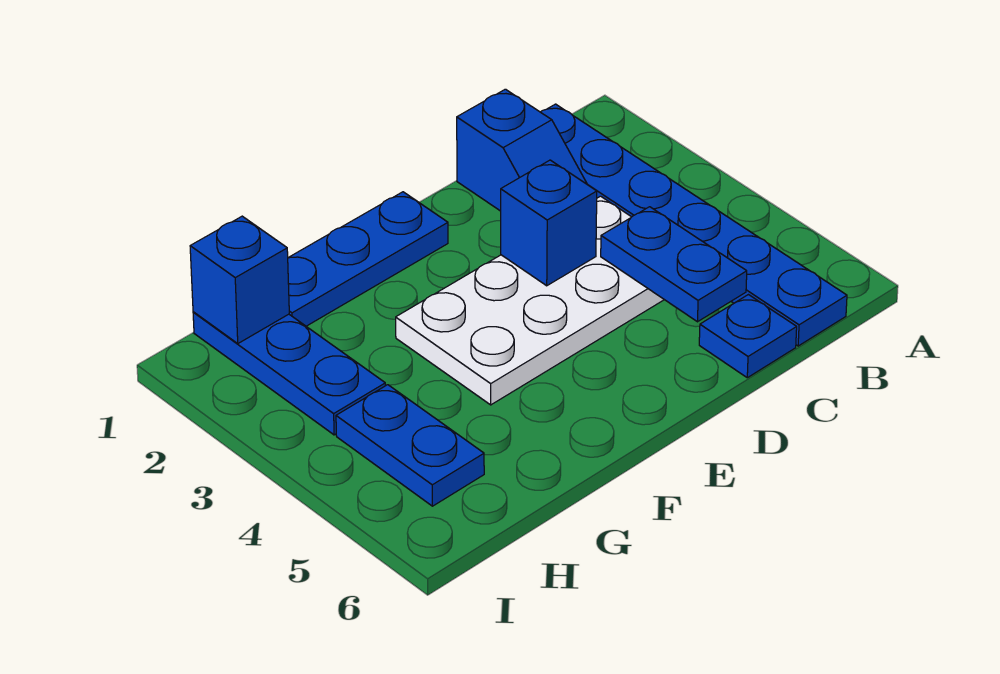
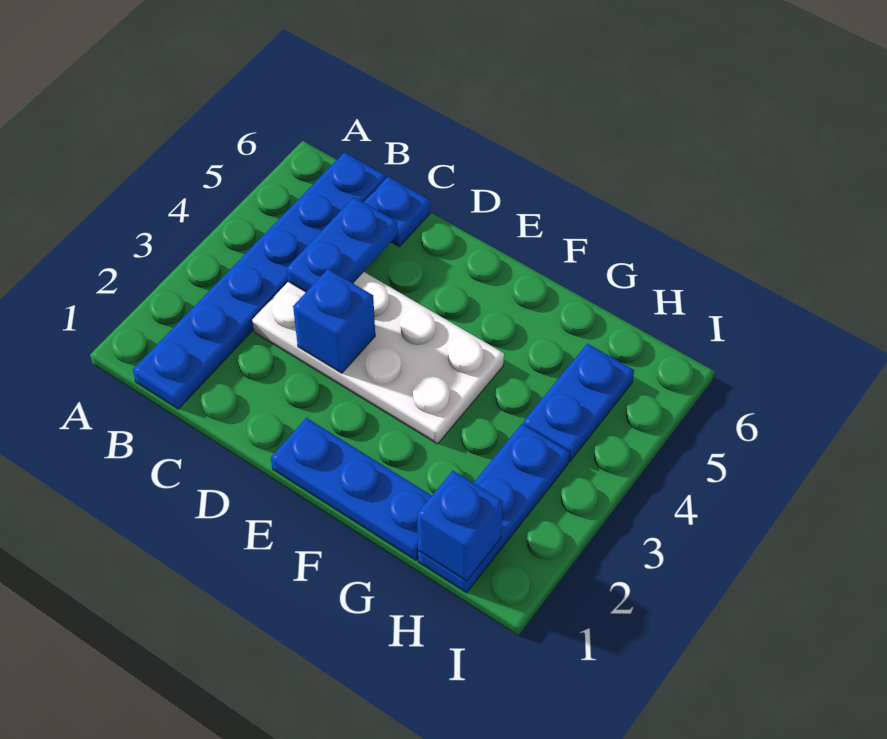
blue 1x2 slope [457,89,588,211] -> none

